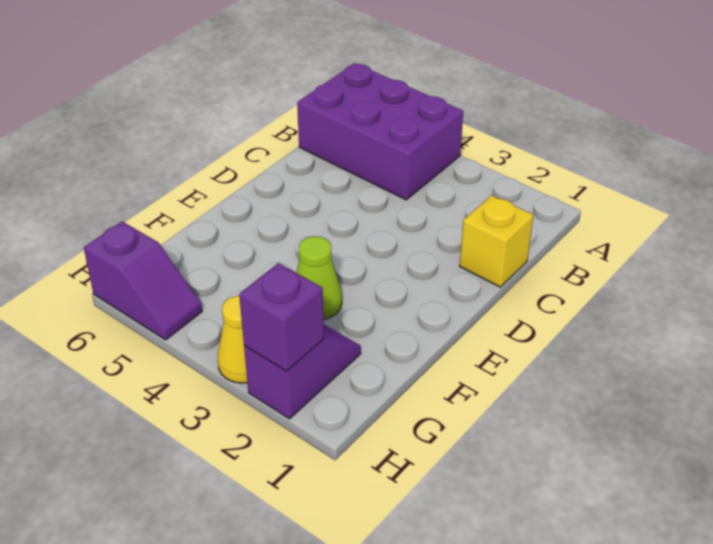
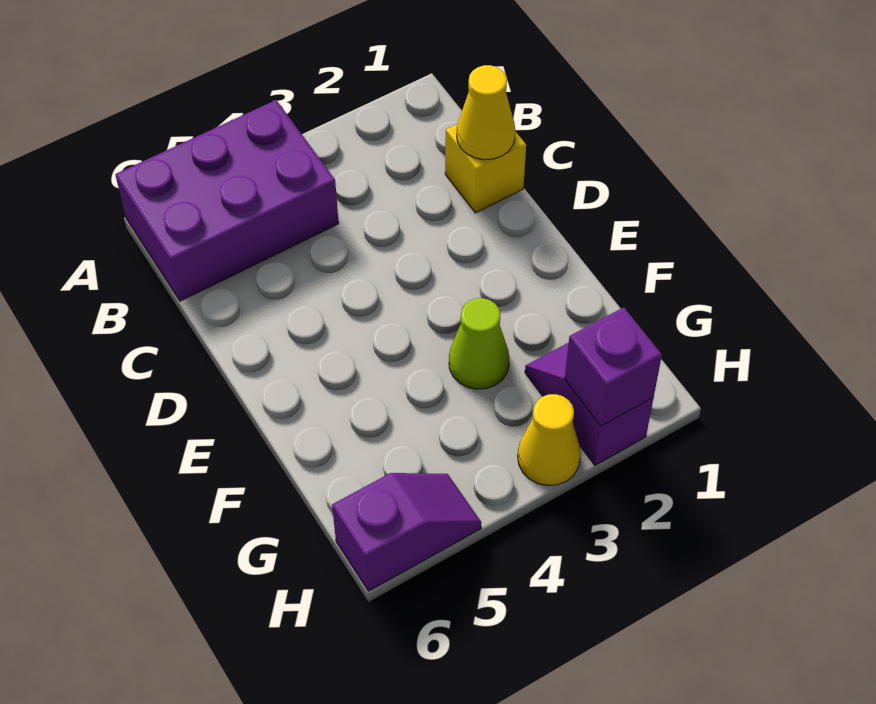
none -> yellow 1x1 cone [457,65,515,160]

